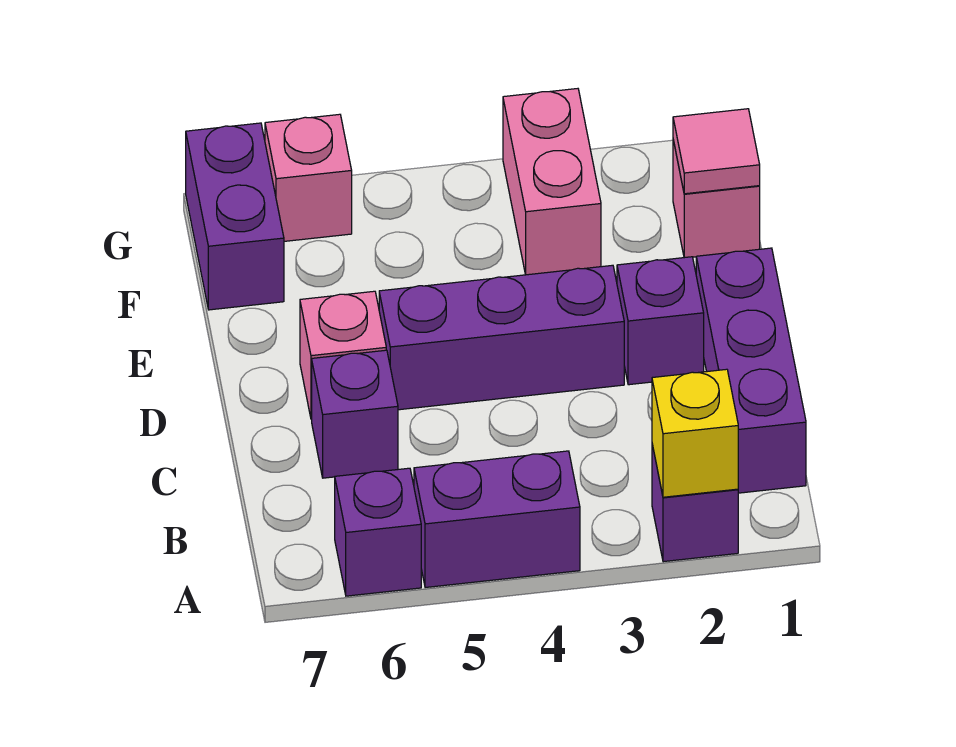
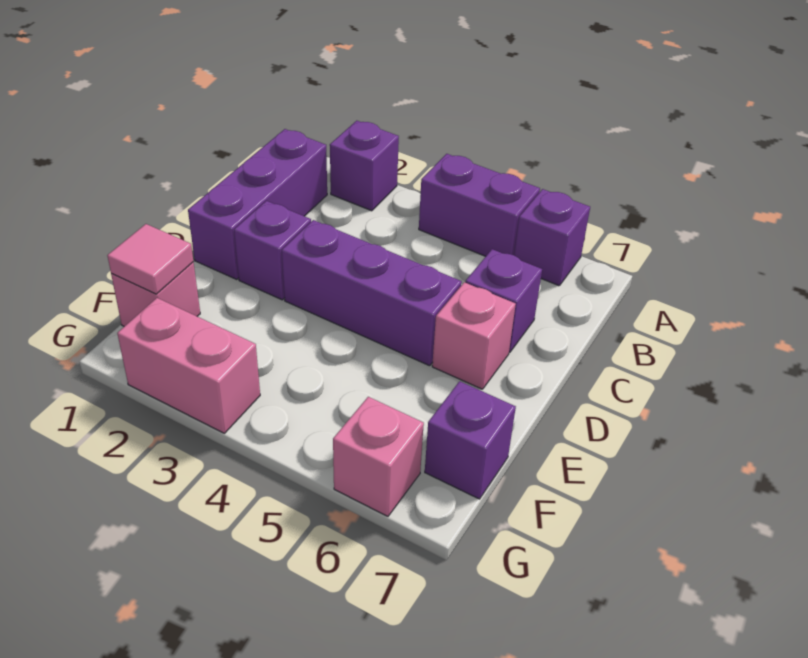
yellow 1x1 brick [652,369,738,497] -> none
pink 1x2 brick [503,89,601,275] -> pink 1x2 brick turned to [117,298,260,433]
purple 1x2 brick [186,123,284,310] -> purple 1x1 brick [425,381,516,499]

